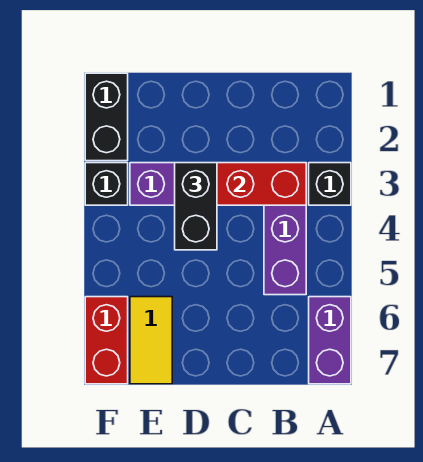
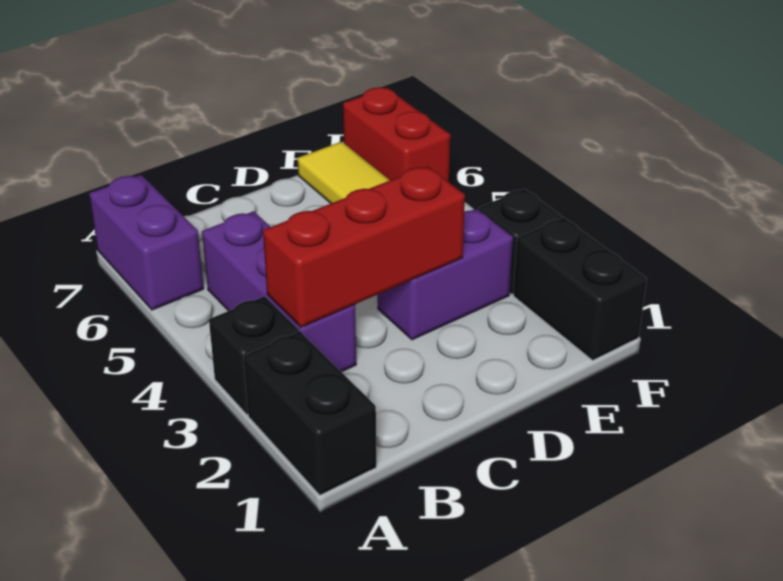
black 1x2 brick [175,163,217,250] -> black 1x2 brick moved to [243,331,376,495]

